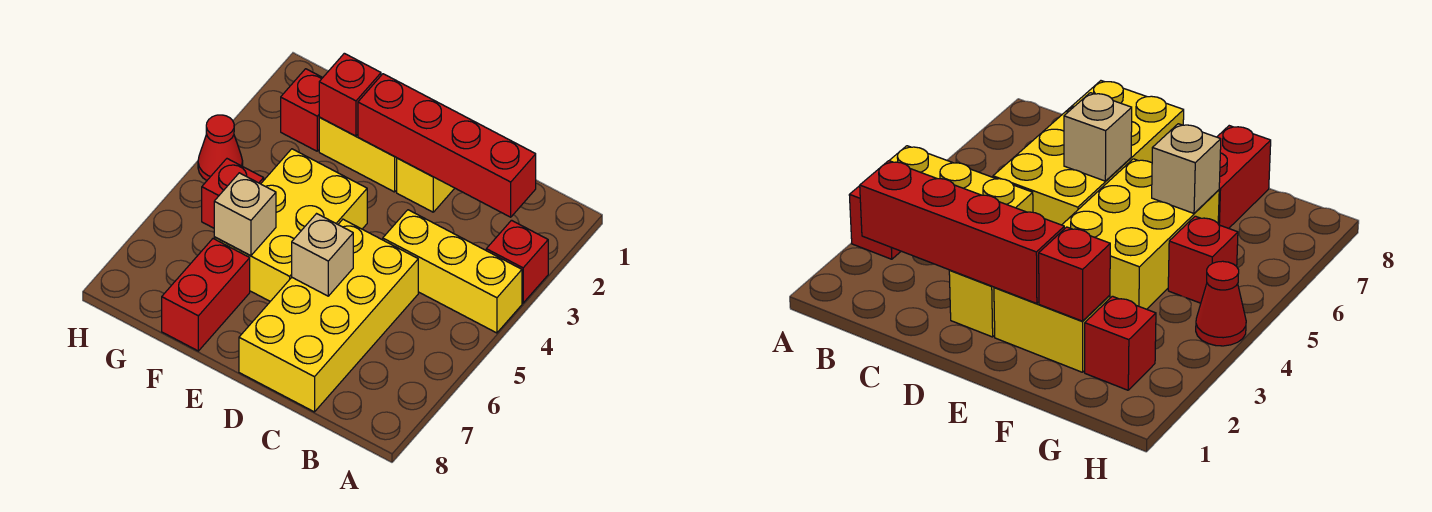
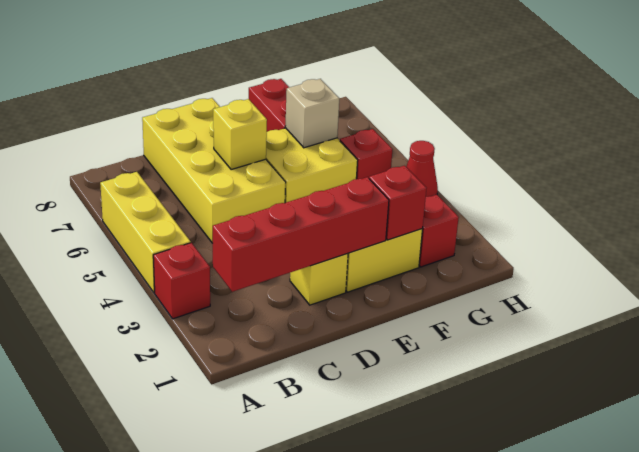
yellow 1x3 brick [383,210,522,333] -> yellow 1x3 brick turned to [100,172,191,293]
tan 1x1 brick [292,214,353,296] -> yellow 1x1 brick [213,99,267,170]
yellow 2x3 brick [214,149,367,301] -> yellow 2x2 brick [266,128,358,203]

